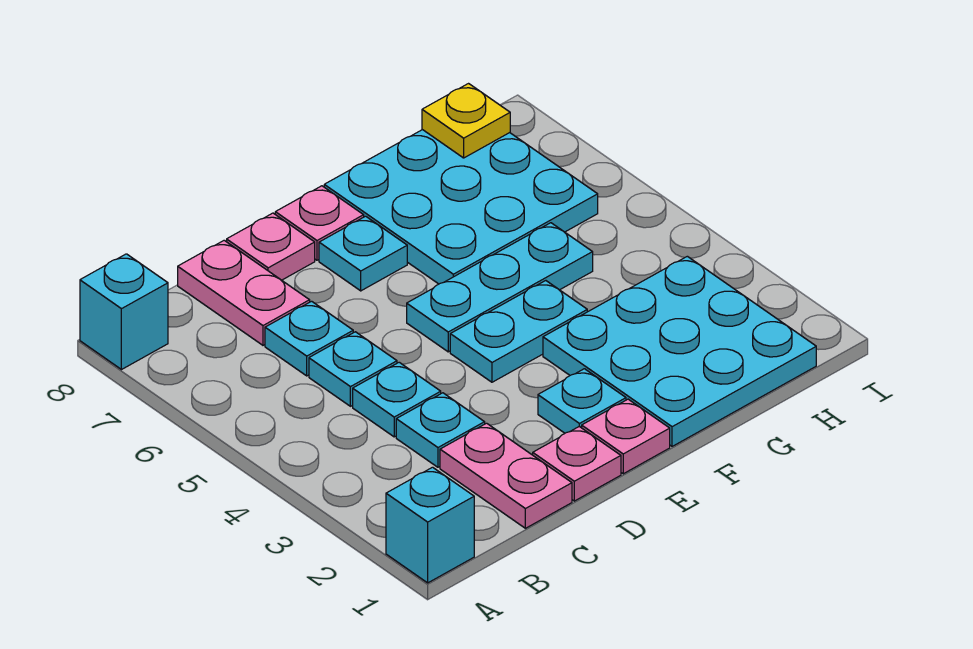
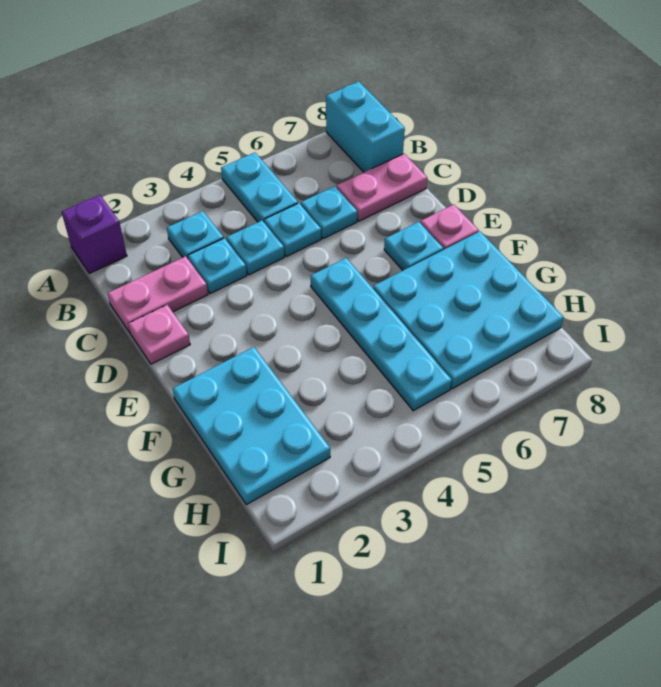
cyan 1x1 brick [386,467,474,583] -> purple 1x1 brick [62,195,127,273]
cyan 1x1 brick [80,254,168,370] -> cyan 1x2 brick [326,81,405,172]
pink 1x1 plate [227,213,315,280] -> none
pink 1x1 plate [582,399,670,474] -> none
cyan 1x1 plate [538,369,626,433] -> cyan 1x1 plate moved to [167,211,224,259]
cyan 1x2 plate [450,281,587,382] -> cyan 1x2 plate moved to [221,153,298,222]
cyan 1x3 plate [407,223,593,352] -> cyan 1x4 plate [311,258,452,411]
cyan 3x3 plate [543,256,816,446] -> cyan 2x3 plate [173,347,330,505]
yellow 1x1 plate [422,84,510,158] -> none

